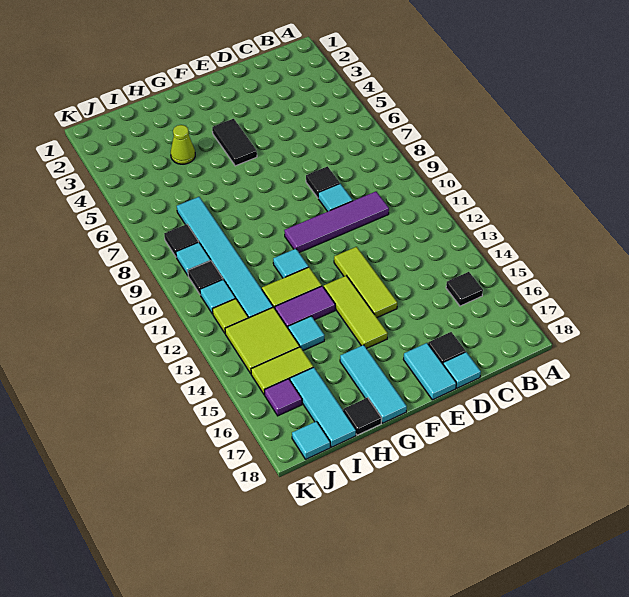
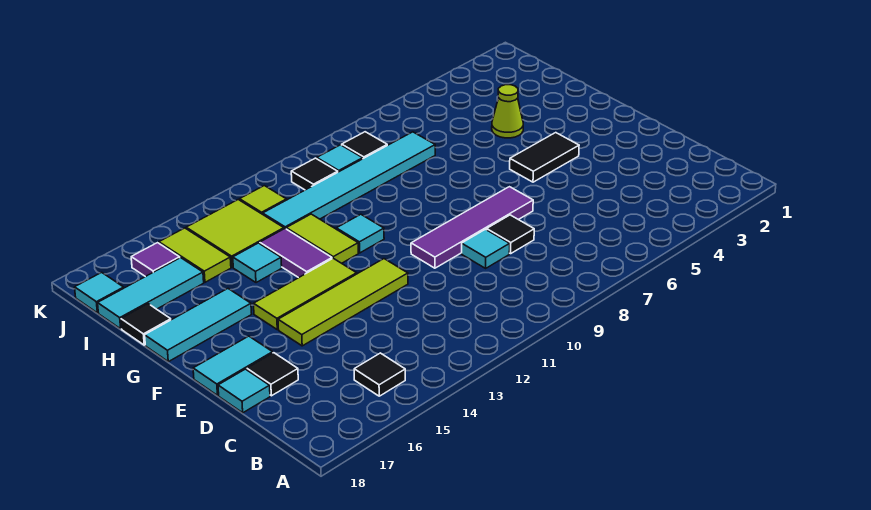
purple 1x4 tile [284,192,389,253] -> purple 1x4 tile turned to [411,187,533,268]
lime 1x3 tile [334,247,397,318] -> lime 1x4 tile [278,259,408,346]
cyan 1x1 tile [200,279,236,314] -> none

